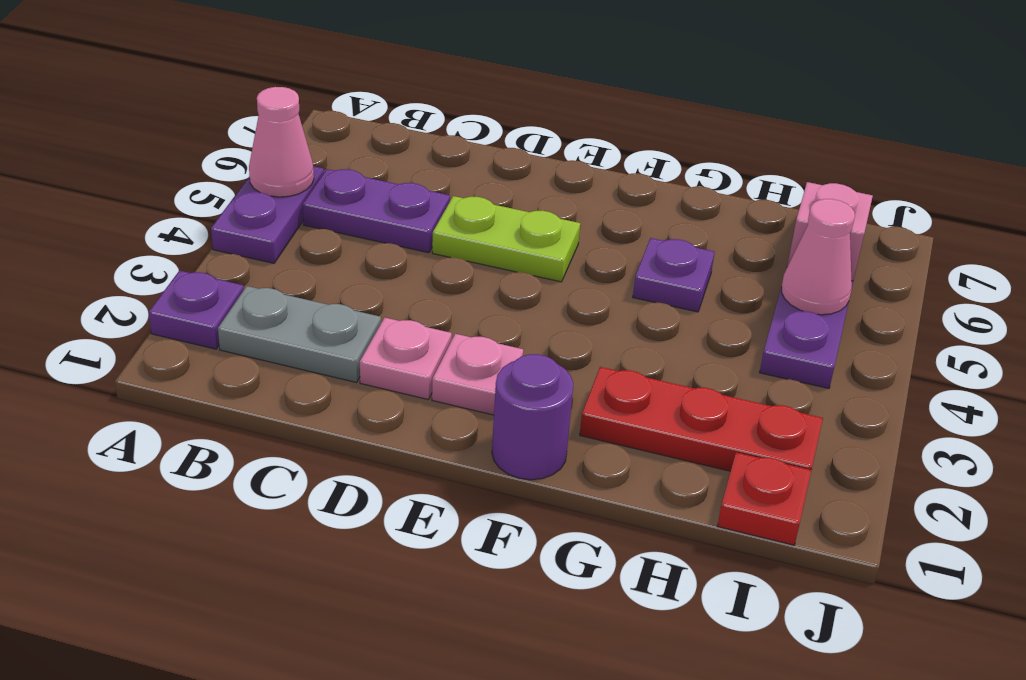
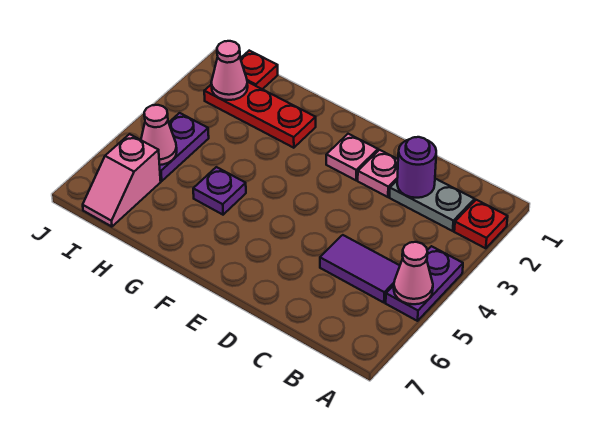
purple 1x1 plate [149,271,244,349] -> red 1x1 plate [454,200,508,248]
purple 1x2 plate [303,169,450,253] -> purple 1x2 tile [320,235,400,303]
lime 1x2 plate [432,196,580,282] -> none
purple 1x1 round brick [492,354,573,480] -> purple 1x1 round brick moved to [397,137,436,198]
none -> pink 1x1 cone [211,41,248,100]

